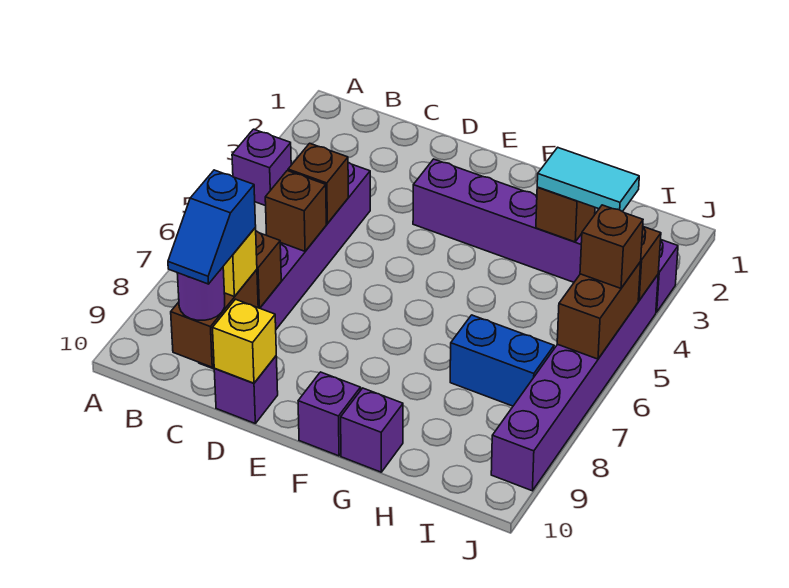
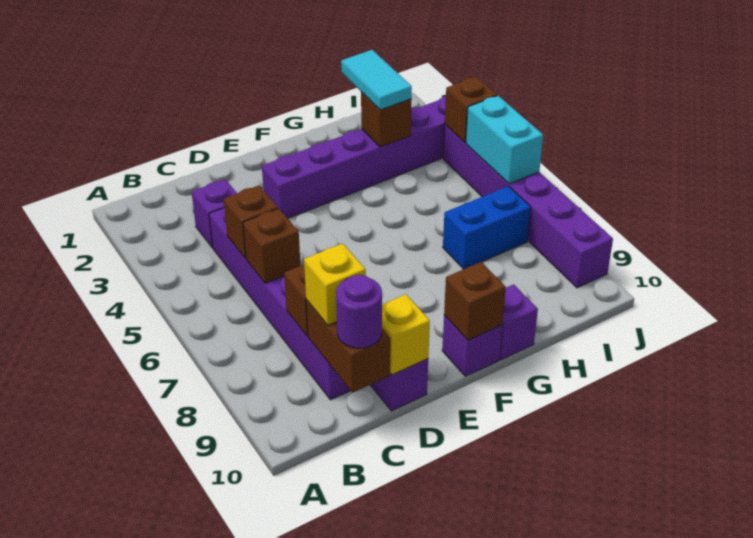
purple 1x1 brick [232,129,291,206] -> purple 1x1 brick moved to [192,179,237,248]
blue 1x2 slope [168,170,256,284] -> none
cyan 1x2 tile [537,147,639,212] -> cyan 1x2 tile turned to [341,50,412,110]
brown 1x2 brick [557,262,641,359] -> cyan 1x2 brick [466,96,543,184]
brown 1x1 brick [580,205,643,288] -> brown 1x1 brick moved to [444,262,506,340]

